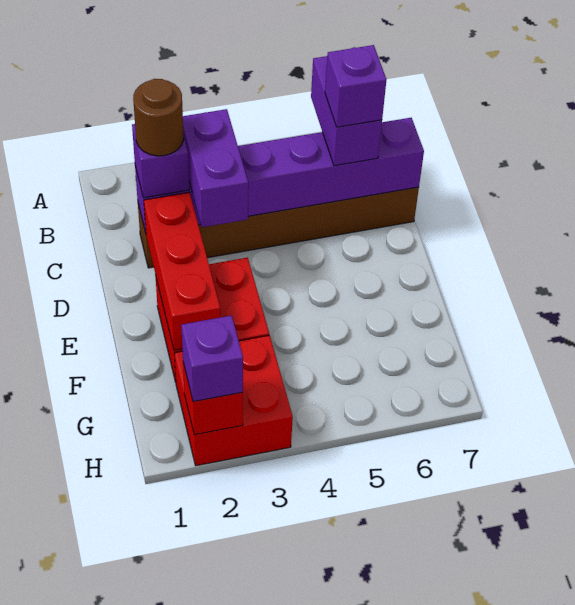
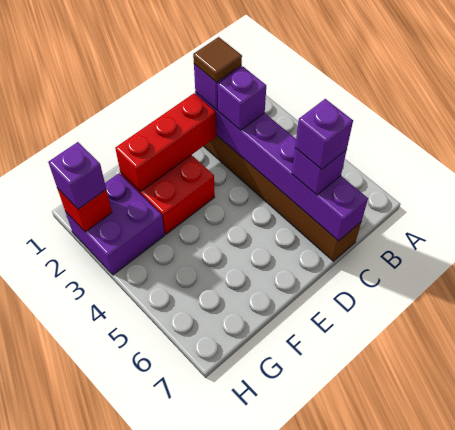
purple 1x2 brick [311,56,382,166] -> purple 1x1 brick [292,148,347,195]
brown 1x1 round brick [133,79,184,156] -> brown 1x1 tile [193,37,242,82]
purple 1x2 brick [183,109,248,227] -> purple 1x1 brick [218,66,266,130]
red 2x2 brick [174,335,293,466] -> purple 2x2 brick [65,173,165,275]

